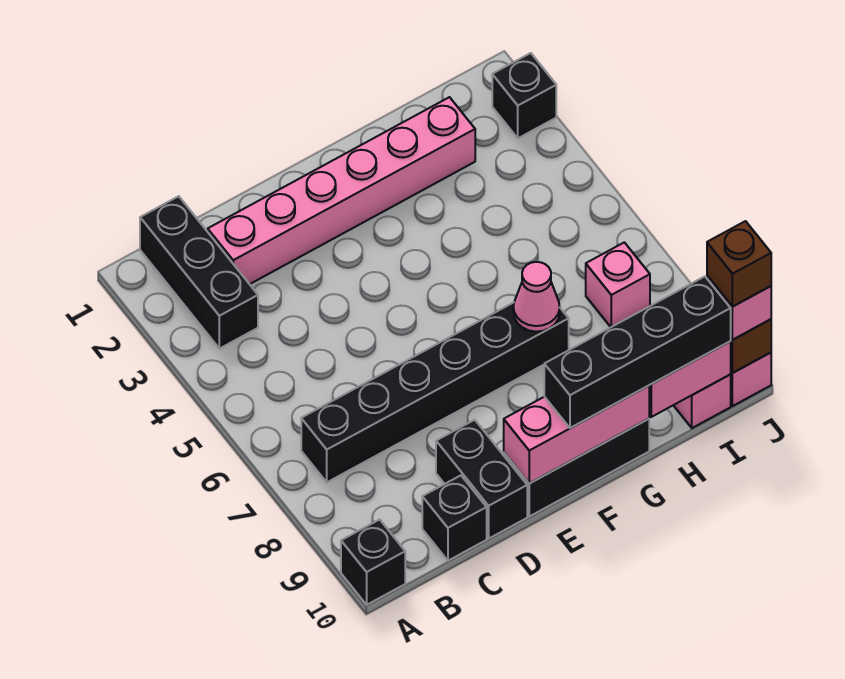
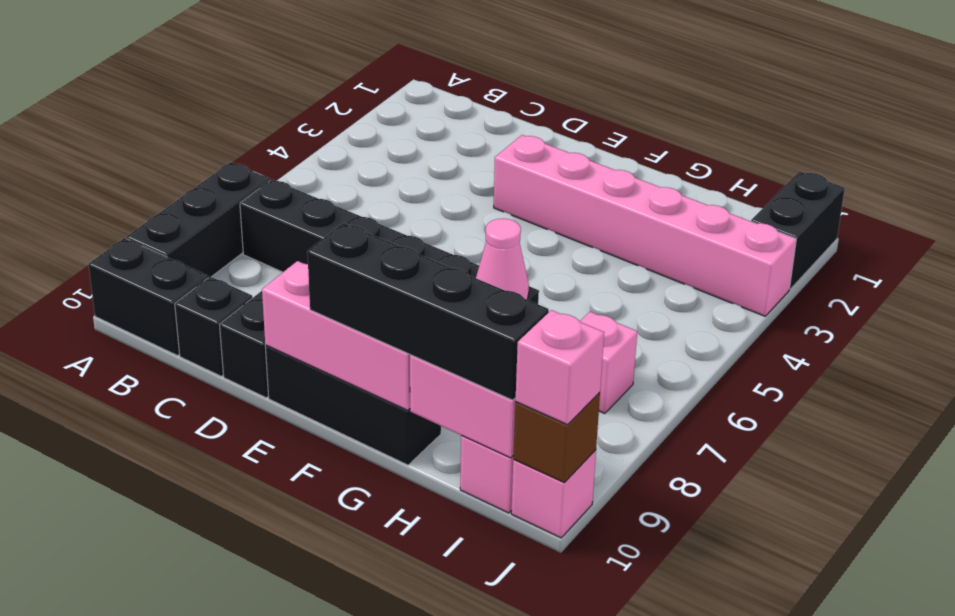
black 1x1 brick [341,520,405,605] -> black 1x2 brick [88,238,208,356]
black 1x3 brick [140,196,258,349] -> black 1x3 brick moved to [126,162,270,278]
pink 1x6 brick [208,97,475,284] -> pink 1x6 brick moved to [494,135,796,316]
black 1x1 brick [492,53,556,138] -> black 1x2 brick [751,171,845,289]
brown 1x1 brick [707,221,771,307] -> none

